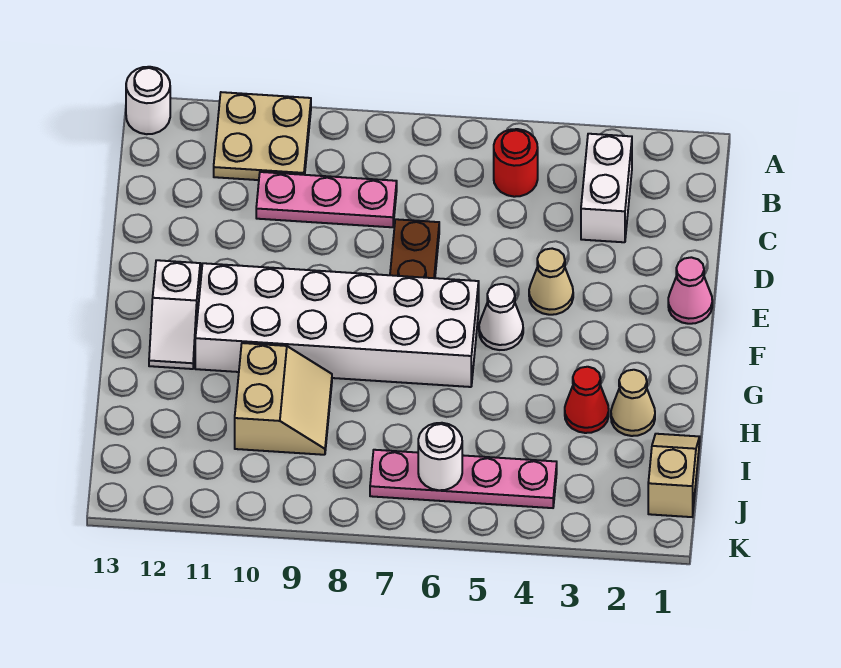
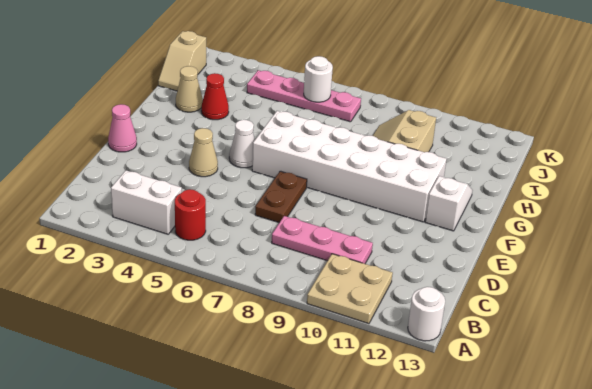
white 1x2 brick [581,134,632,242] -> white 1x2 brick turned to [111,170,182,234]

